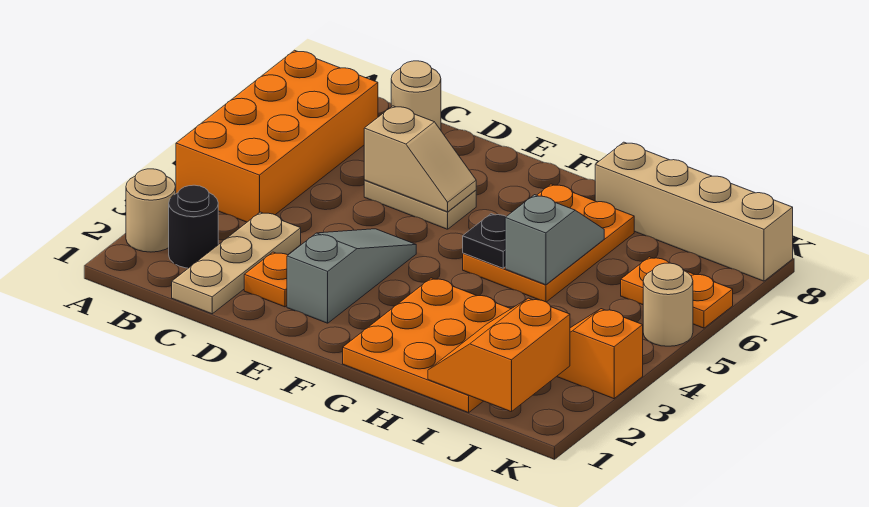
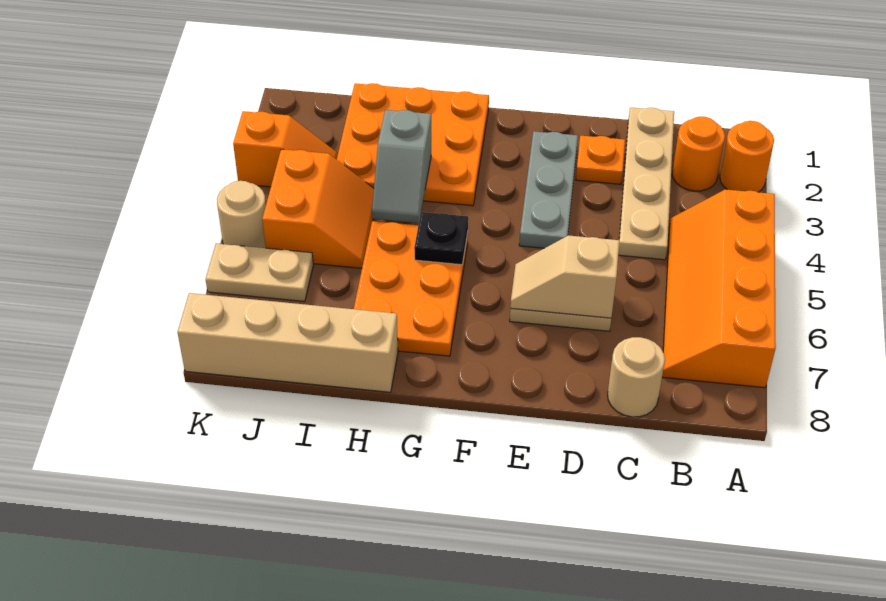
tan 1x1 round brick [126,169,176,252] -> orange 1x1 round brick [720,121,774,192]
orange 2x4 brick [176,50,378,222] -> orange 2x4 slope [662,189,776,388]
black 1x1 round brick [169,185,218,268] -> orange 1x1 round brick [672,117,725,191]
tan 1x3 plate [172,212,301,314] -> tan 1x4 plate [618,107,674,260]
grey 1x3 slope [287,229,416,323] -> grey 1x3 plate [519,131,578,248]
grey 1x2 slope [505,195,604,285] -> grey 1x2 slope moved to [372,110,431,223]
orange 2x2 slope [428,298,570,412] -> orange 2x2 slope moved to [262,149,374,268]
orange 1x2 plate [621,257,733,328] -> tan 1x2 plate [206,243,313,302]

